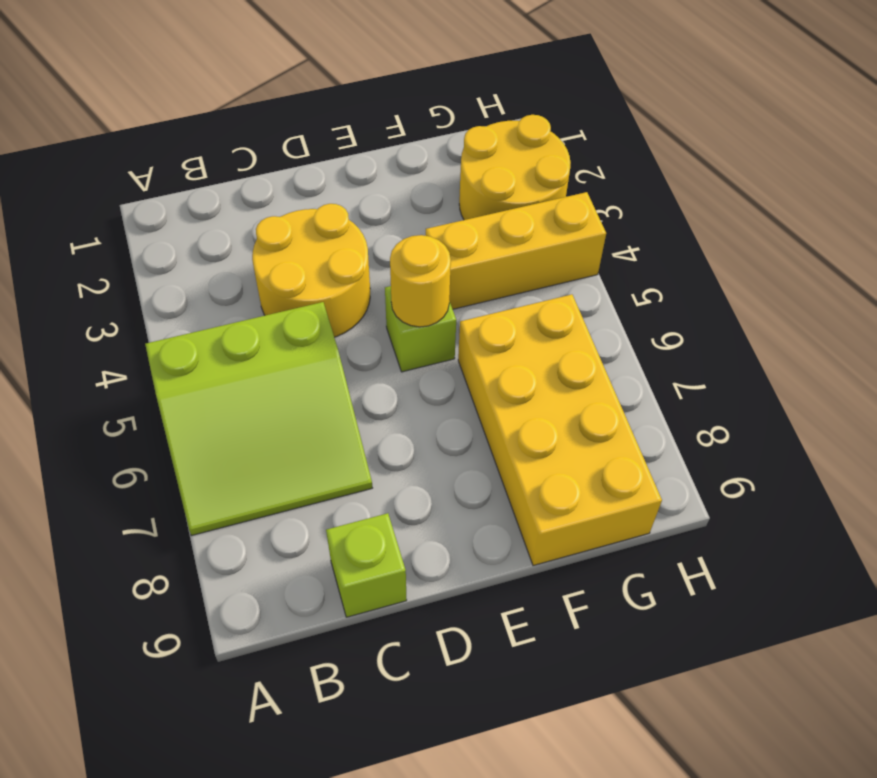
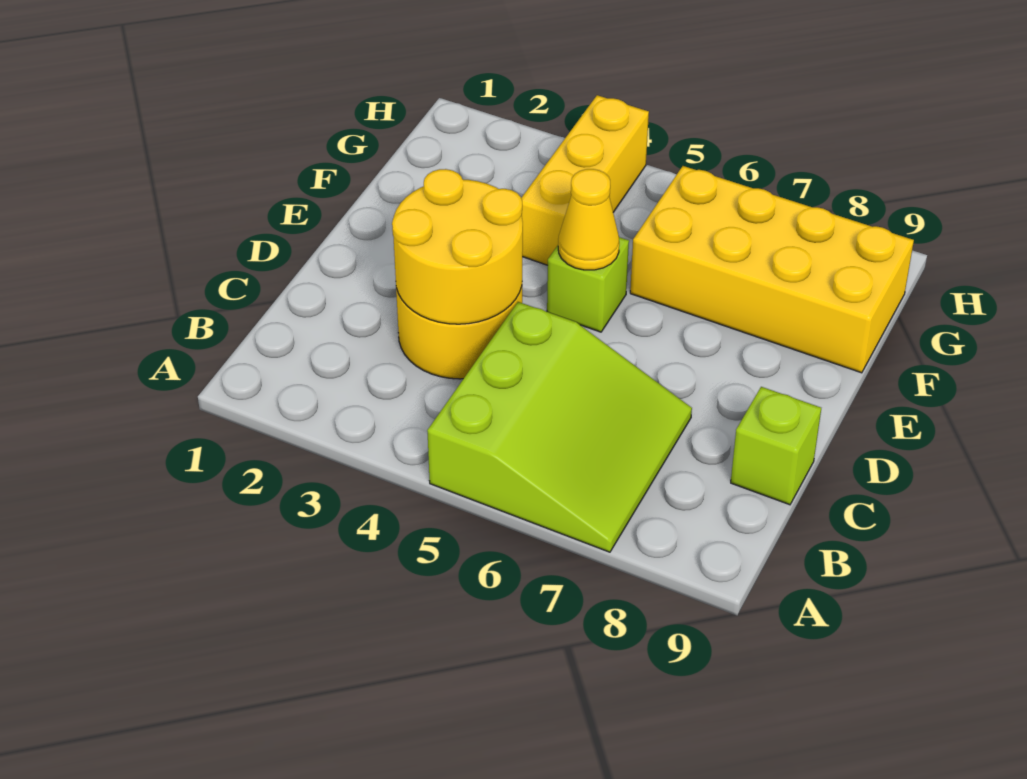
yellow 1x1 round brick [390,235,451,327] -> yellow 1x1 cone [558,169,619,270]
yellow 2x2 round brick [459,115,571,220] -> yellow 2x2 round brick moved to [392,169,523,324]

